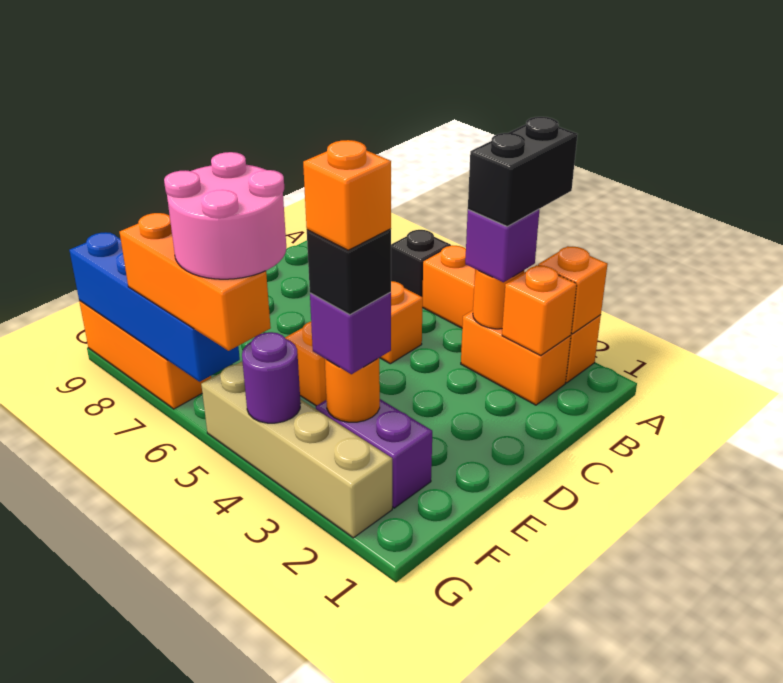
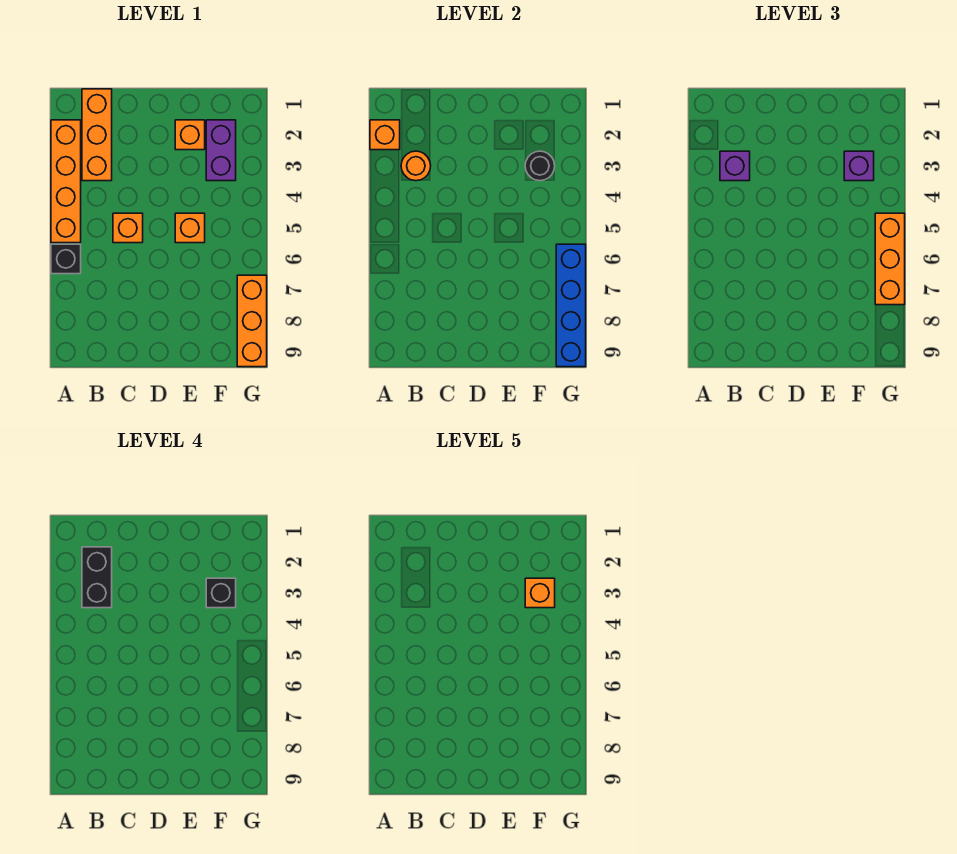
black 1x2 brick [468,117,578,226] -> black 1x2 brick turned to [82,547,112,608]
orange 1x2 brick [461,310,571,405] -> orange 1x3 brick [82,89,112,181]
orange 1x1 brick [502,265,577,356] -> orange 1x1 brick moved to [175,120,205,150]
orange 1x1 round brick [325,358,380,422] -> black 1x1 round brick [525,151,555,181]
pink 2x2 round brick [164,152,286,279] -> none
tan 1x4 brick [201,362,392,538] -> none
purple 1x1 round brick [242,332,301,423] -> none

